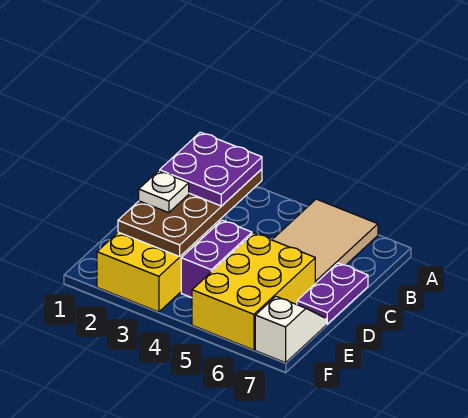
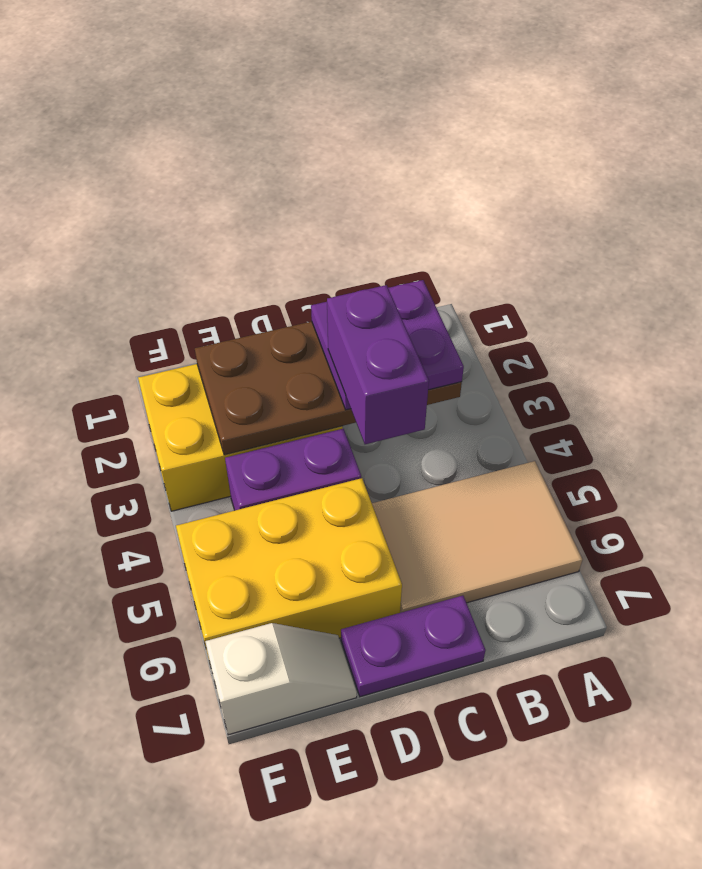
none -> purple 1x2 brick [327,285,429,444]
white 1x1 plate [139,171,189,213] -> none

